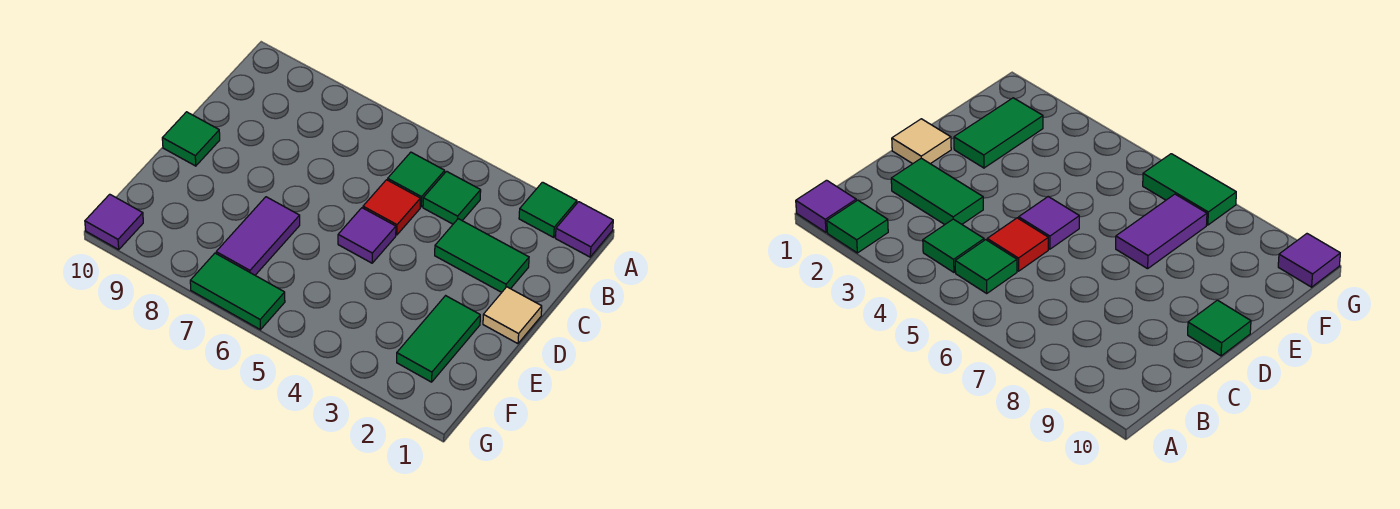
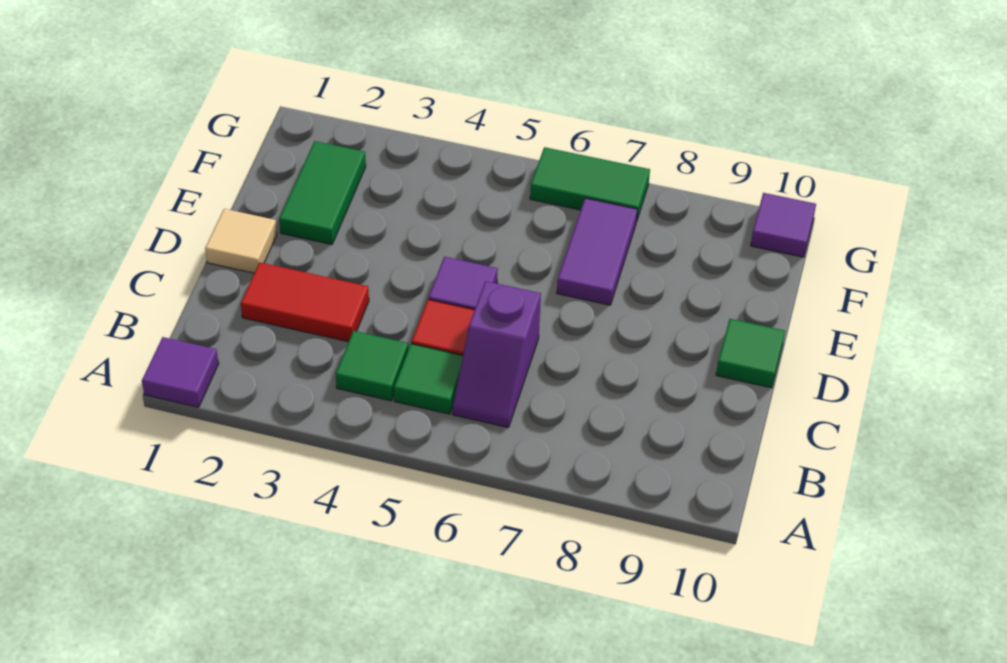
green 1x1 tile [519,182,577,237] -> none
none -> purple 1x2 slope [453,281,541,428]
green 1x2 tile [435,219,529,292] -> red 1x2 tile [241,262,369,342]

